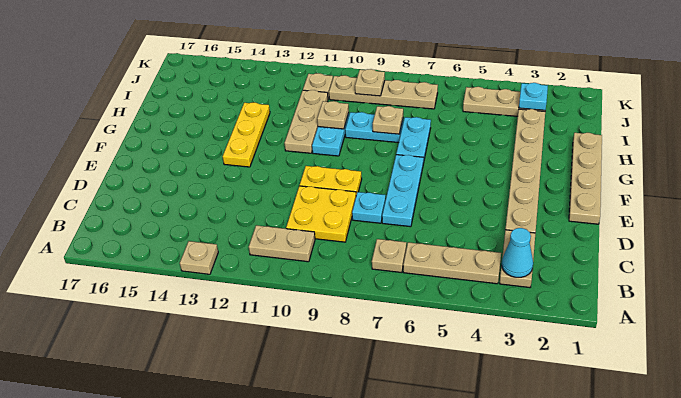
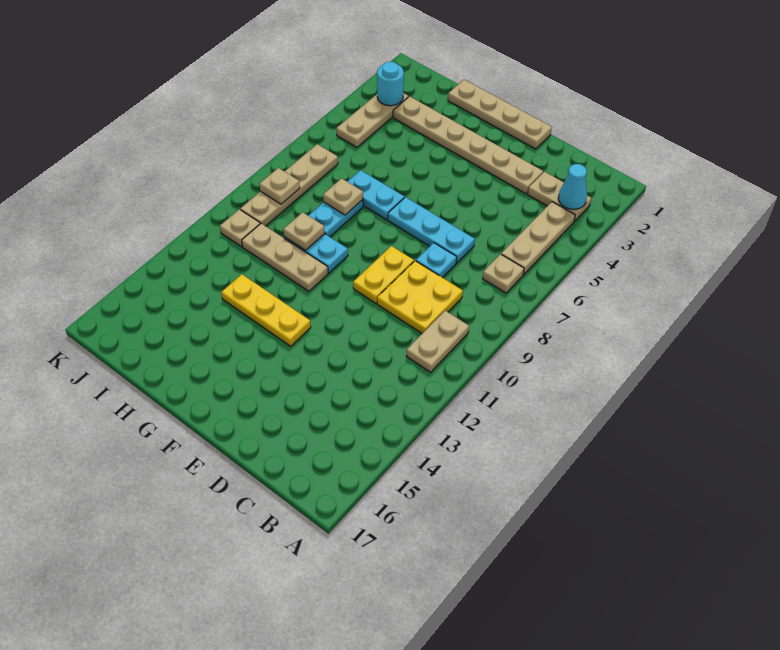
tan 1x1 plate [180,241,218,274] -> none
cyan 1x1 plate [519,83,548,110] -> cyan 1x1 round brick [377,62,404,106]

